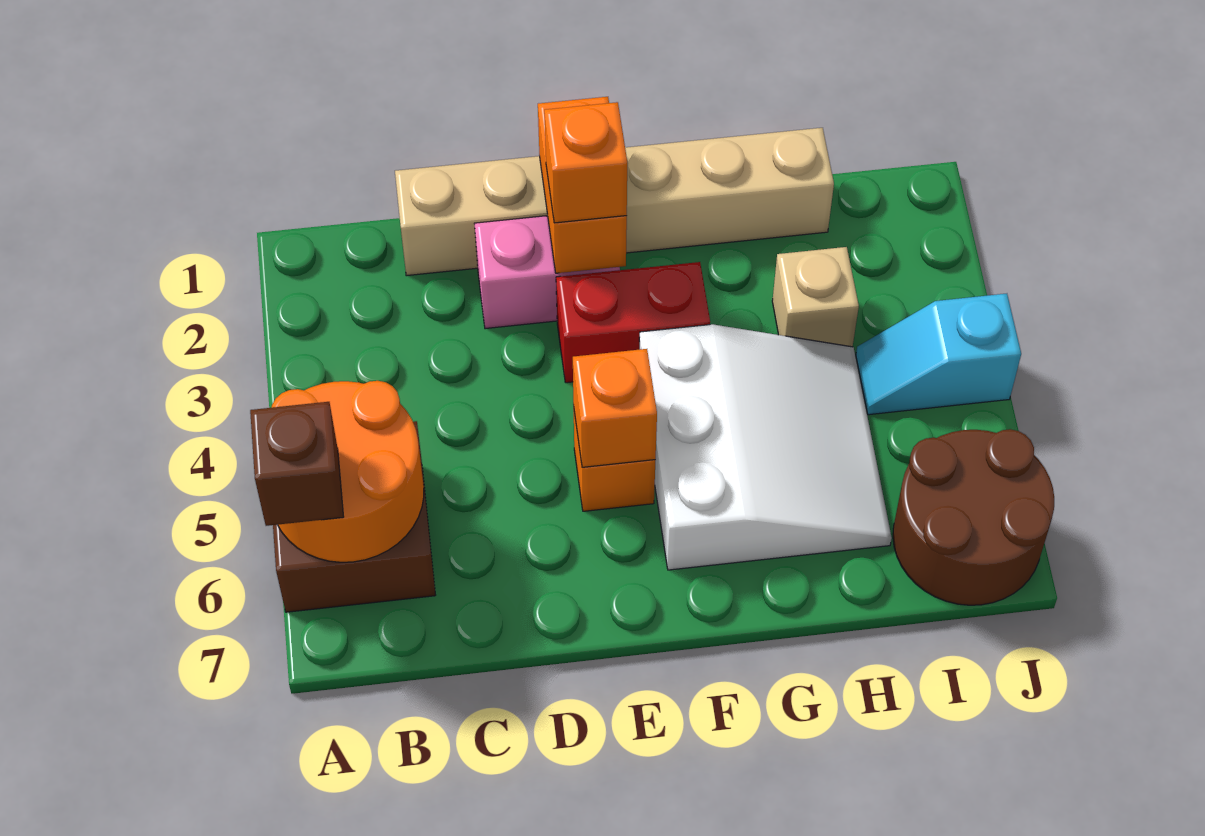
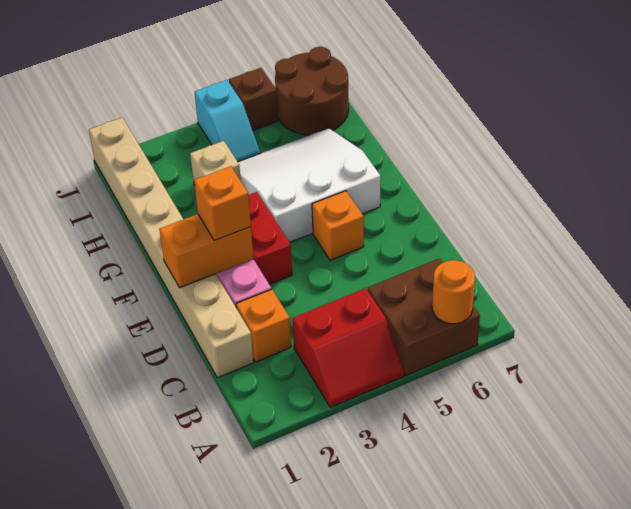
none -> red 2x2 slope [292,288,404,408]
orange 2x2 round brick [272,381,424,562] -> orange 1x1 round brick [432,260,475,324]
brown 1x1 brick [250,402,343,526] -> brown 1x1 brick moved to [229,68,278,131]
tan 1x6 brick [395,128,834,276] -> tan 1x8 brick [89,117,254,378]
orange 1x1 brick [573,349,657,467] -> orange 1x1 brick moved to [236,289,291,362]

